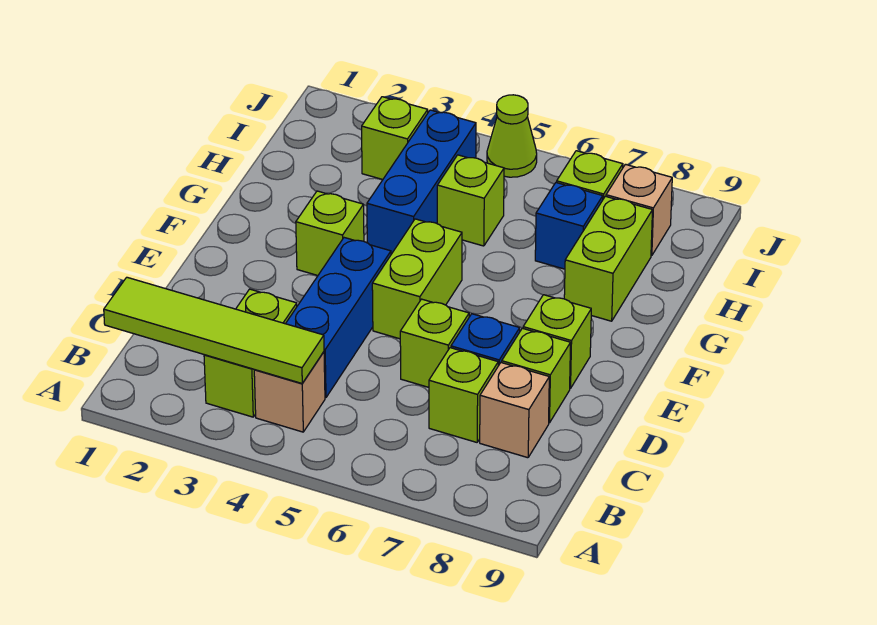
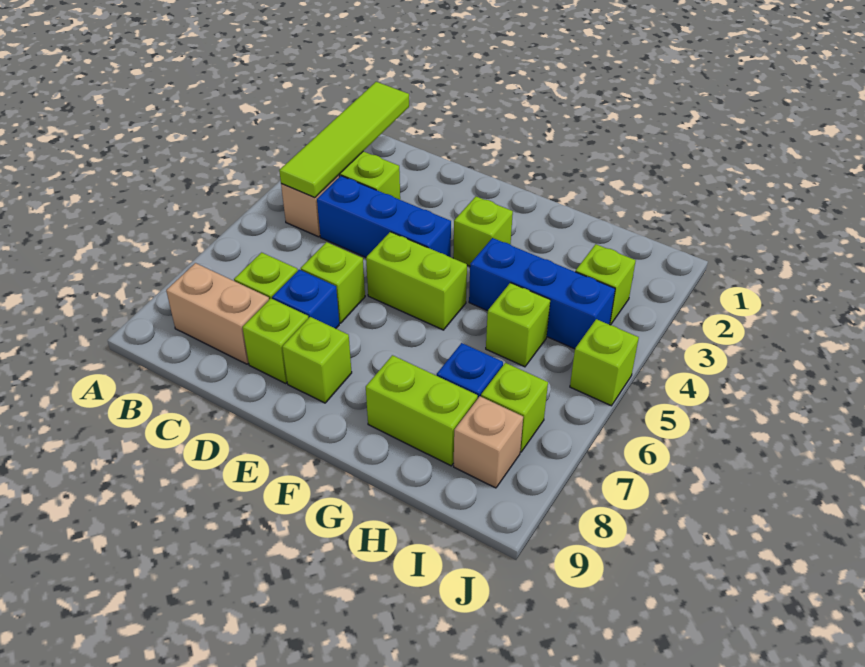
tan 1x1 brick [480,363,549,458] -> tan 1x2 brick [166,263,269,364]
lime 1x1 cone [487,95,537,177] -> lime 1x1 brick [570,319,639,406]

